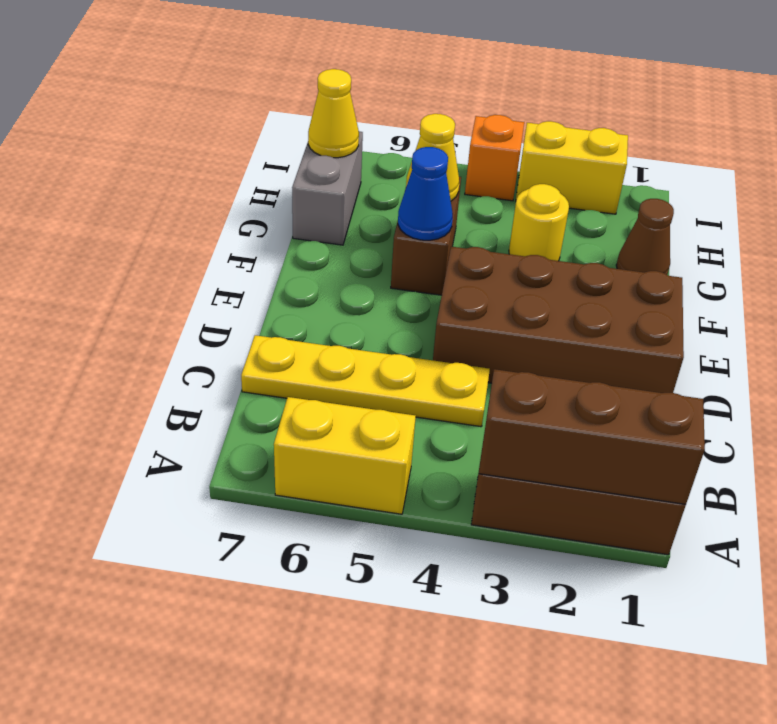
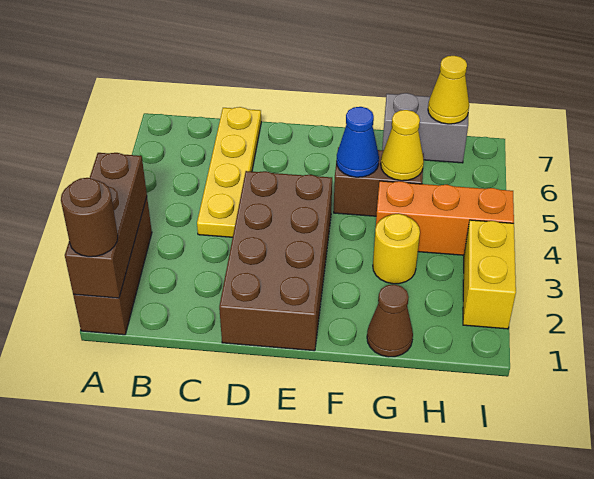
none -> brown 1x1 round brick [61,178,118,257]
yellow 1x2 brick [274,397,416,514] -> none
orange 1x1 brick [465,115,524,201] -> orange 1x3 brick [376,181,514,255]

